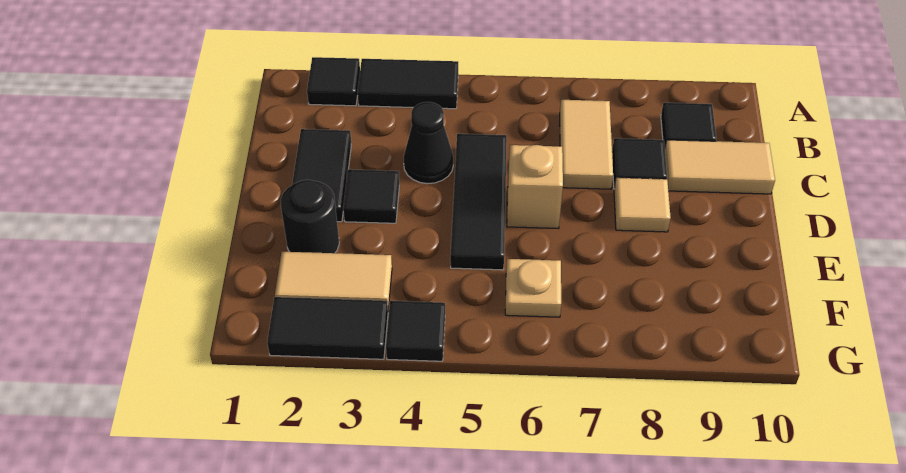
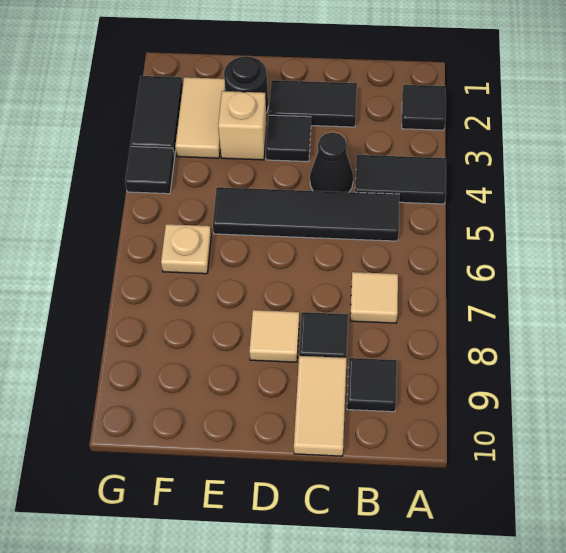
black 1x2 tile [358,59,458,109] -> black 1x2 tile turned to [355,155,446,204]
tan 1x2 tile [560,100,613,189] -> tan 1x1 tile [350,272,398,323]
black 1x3 tile [450,134,507,270] -> black 1x4 tile [213,187,399,241]
tan 1x1 brick [507,145,563,228] -> tan 1x1 brick moved to [218,91,267,160]

